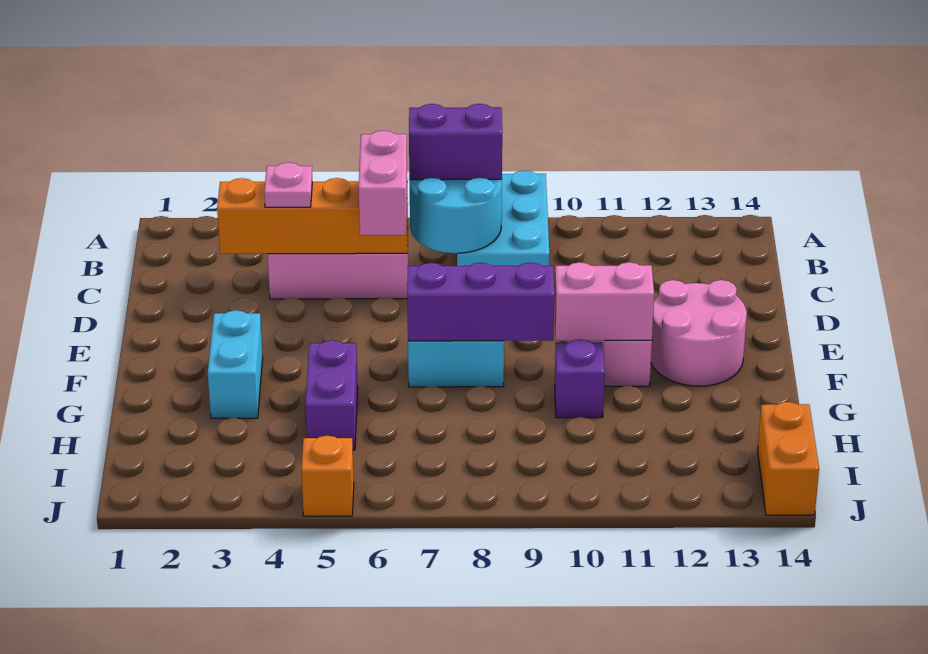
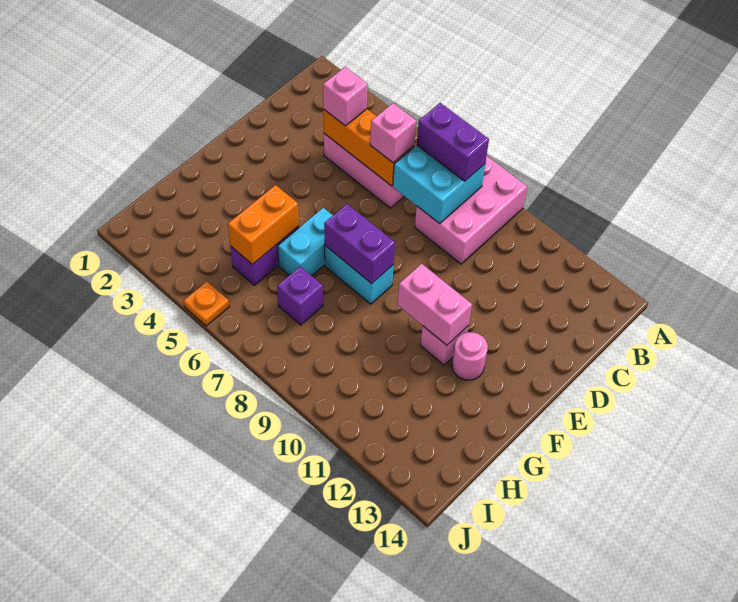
cyan 2x3 brick [457,170,549,266] -> pink 2x3 brick [415,156,527,264]
cyan 2x2 round brick [410,178,502,253] -> cyan 2x2 brick [393,145,485,224]
orange 1x4 brick [217,178,408,254] -> orange 1x3 brick [323,109,414,186]
pink 1x1 plate [264,162,312,207] -> pink 1x1 brick [323,67,368,126]
pink 1x2 brick [359,130,407,235] -> pink 1x1 brick [370,103,416,163]
pink 2x2 round brick [651,280,747,386] -> pink 1x1 round brick [452,332,488,380]
cyan 1x2 brick [208,310,263,418] -> cyan 1x2 brick moved to [278,208,333,276]
purple 1x3 brick [407,263,554,341] -> purple 1x2 brick [324,204,395,284]
purple 1x1 brick [555,340,605,418] -> purple 1x1 brick moved to [277,267,323,325]
orange 1x2 brick [758,402,819,515] -> orange 1x2 brick moved to [228,185,299,264]
orange 1x1 brick [301,436,354,516] -> orange 1x1 plate [184,282,229,326]

